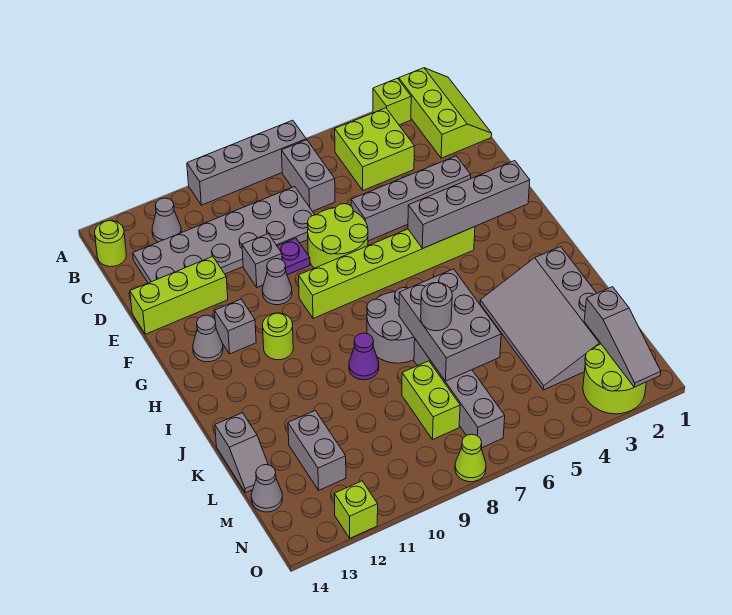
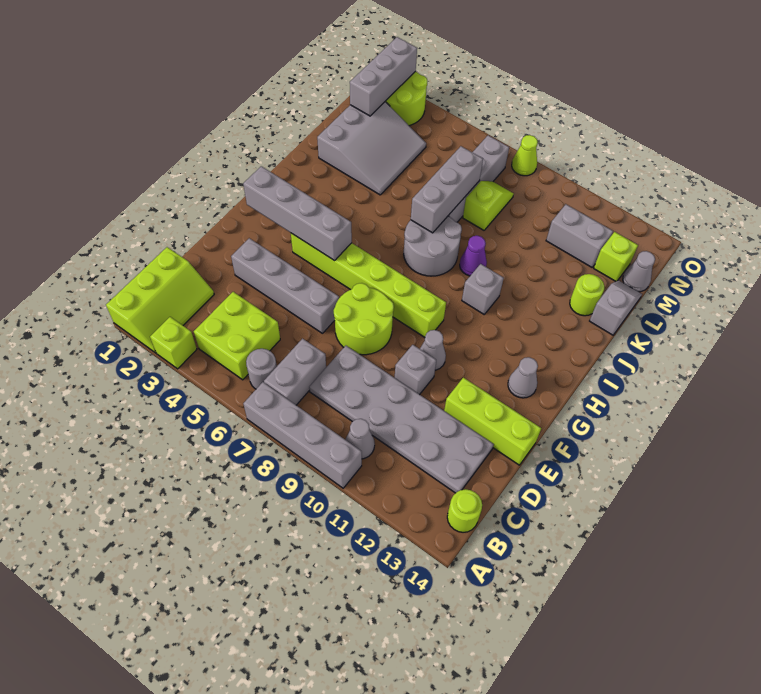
lime 2x3 slope [399,68,492,158] -> lime 2x3 slope turned to [106,247,214,353]
grey 1x1 cone [152,198,181,242] -> grey 1x1 cone moved to [346,419,375,459]
purple 1x1 plate [277,238,310,275] -> none
grey 1x1 brick [215,299,256,354] -> grey 1x1 brick moved to [462,264,504,314]
lime 1x1 round brick [263,313,293,360] -> lime 1x1 round brick moved to [570,274,604,316]
grey 3x4 slope [480,247,601,390] -> grey 3x3 slope [317,102,426,195]
grey 2x3 brick [399,269,501,381] -> grey 1x3 brick [411,146,483,233]
grey 1x1 round brick [421,283,452,331] -> grey 1x1 round brick moved to [246,349,277,389]
lime 1x2 brick [402,361,460,439] -> lime 1x2 slope [463,181,514,230]
grey 1x2 brick [288,411,346,490] -> grey 1x2 brick turned to [546,204,613,267]
grey 1x3 slope [584,287,661,387] -> grey 1x3 brick [350,37,417,116]
lime 1x1 brick [334,481,378,538] -> lime 1x1 brick moved to [594,232,638,282]

